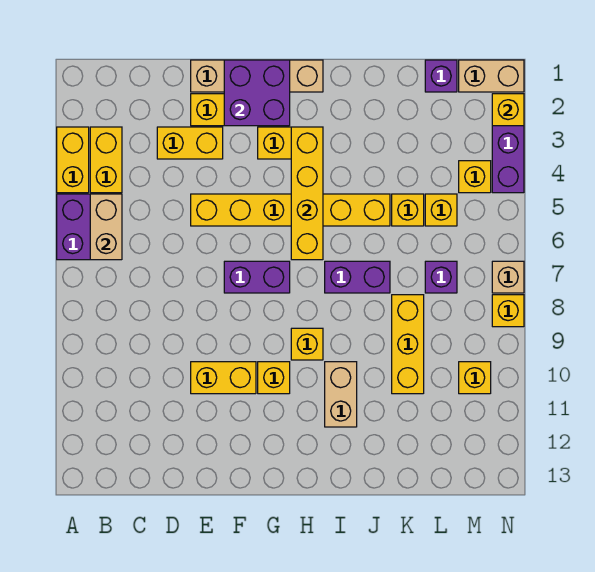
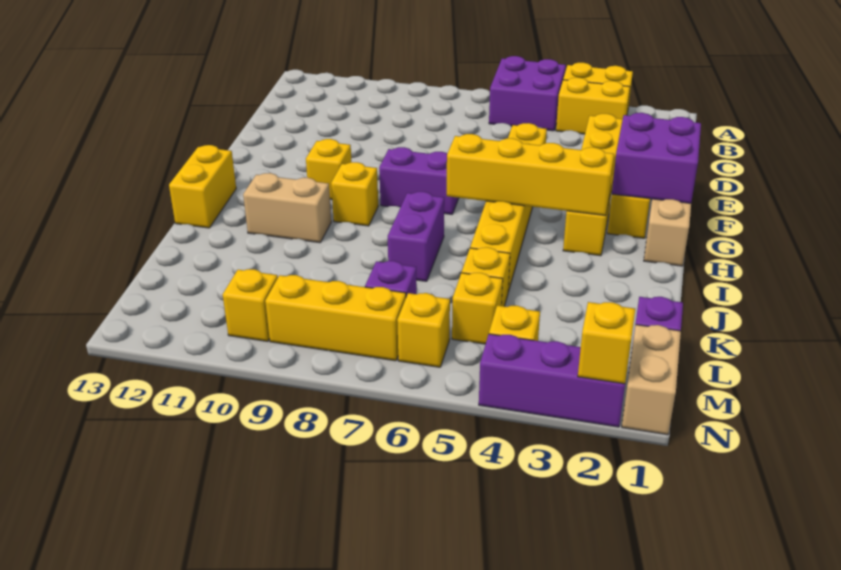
tan 1x2 brick [90,194,122,260] -> none
yellow 1x2 brick [191,362,256,394] -> yellow 1x2 brick moved to [169,145,236,228]
purple 1x2 brick [224,261,290,293] -> purple 1x2 brick turned to [379,147,459,214]
yellow 1x3 brick [392,295,424,394] -> yellow 1x3 brick moved to [265,275,406,361]
tan 1x1 brick [492,261,524,293] -> none
yellow 1x1 brick [492,295,524,327] -> yellow 1x1 brick moved to [397,293,450,367]

